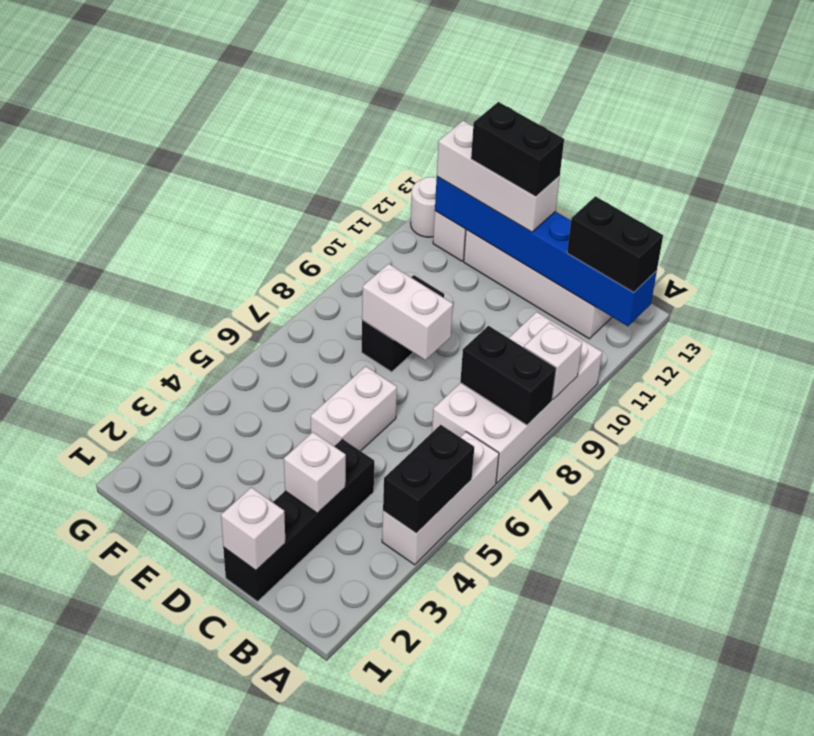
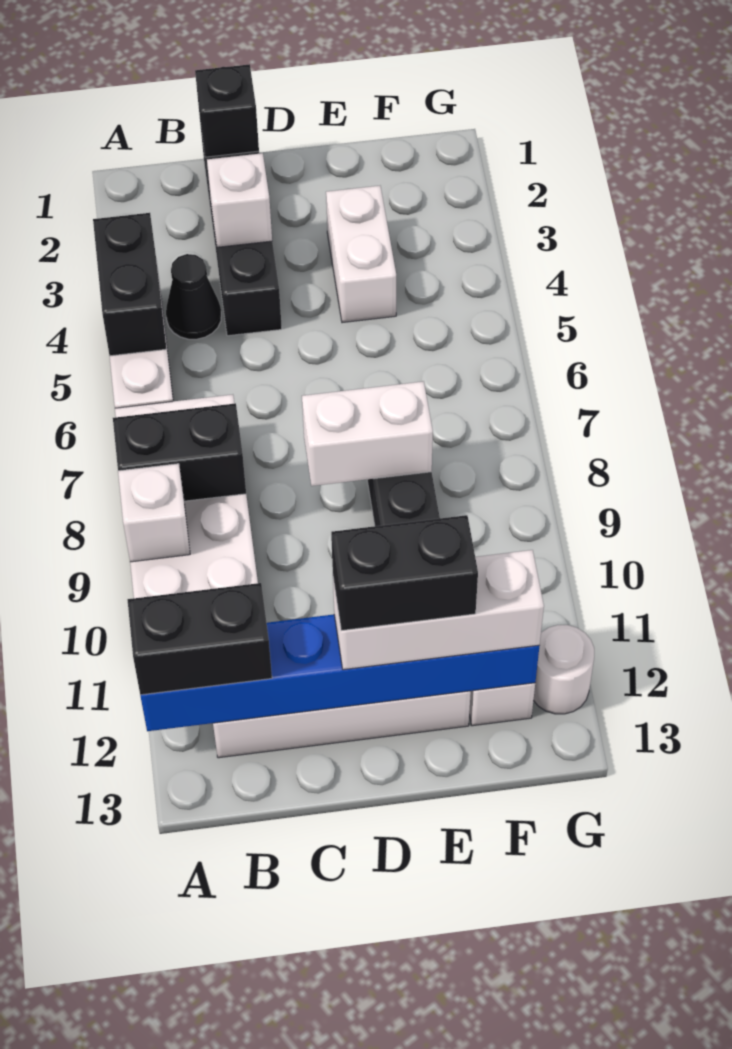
none -> black 1x1 cone [166,254,221,339]
white 1x1 brick [221,487,285,570] -> black 1x1 brick [195,64,259,157]
white 1x2 brick [311,366,397,451] -> white 1x2 brick moved to [326,186,396,323]

